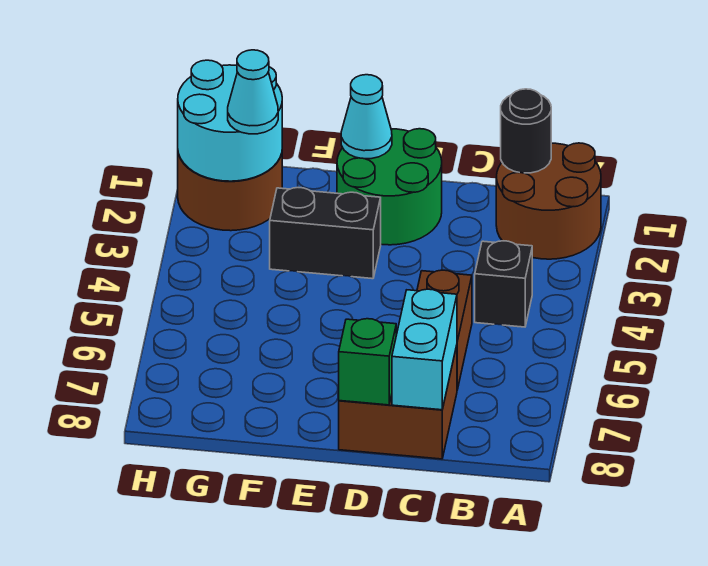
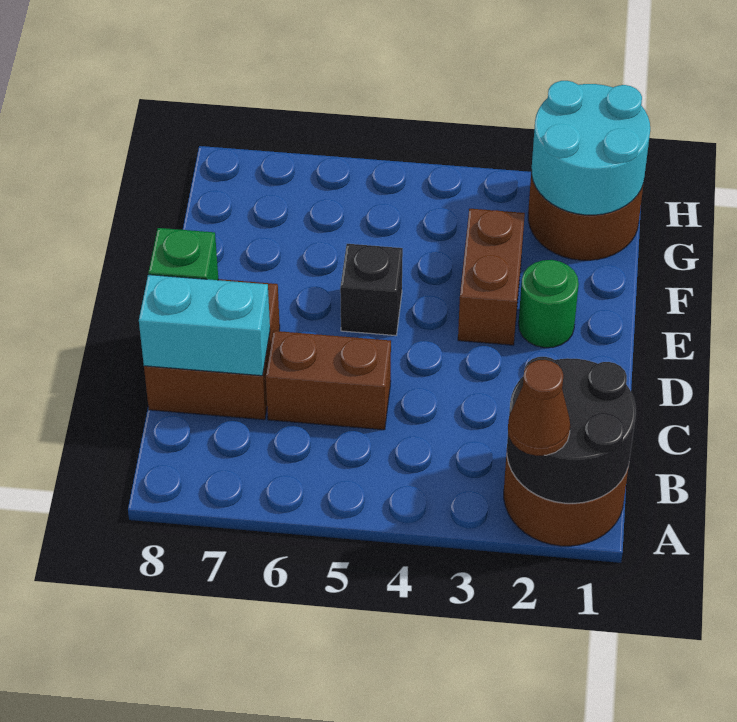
none -> brown 1x1 cone [508,360,570,456]
black 1x1 round brick [501,89,551,173] -> black 2x2 round brick [507,357,636,503]
black 1x1 brick [475,241,532,327] -> black 1x1 brick moved to [340,244,403,335]
green 2x2 round brick [337,129,442,245] -> green 1x1 round brick [519,260,579,348]
cyan 1x1 cone [341,75,392,159] -> none
black 1x2 brick [270,188,381,279] -> brown 1x2 brick [458,209,525,345]
cyan 1x1 cone [228,50,278,134] -> none

